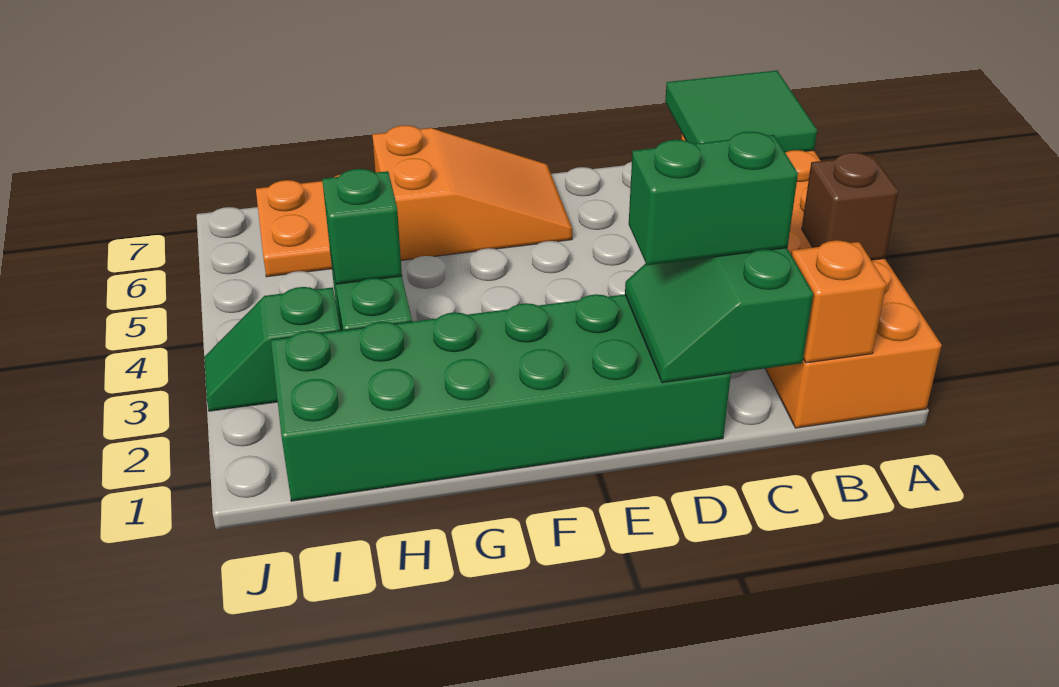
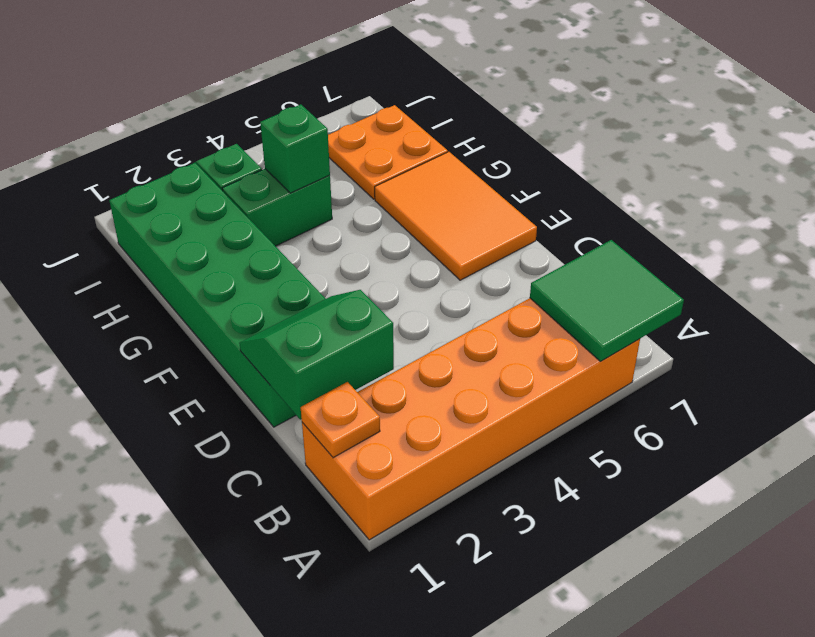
brown 1x1 brick [802,152,898,260] -> none
orange 1x1 brick [791,240,886,363] -> orange 1x1 plate [301,382,380,458]
green 1x2 brick [629,131,798,265] -> none
orange 2x3 slope [372,125,572,260] -> orange 2x3 tile [375,152,537,280]

